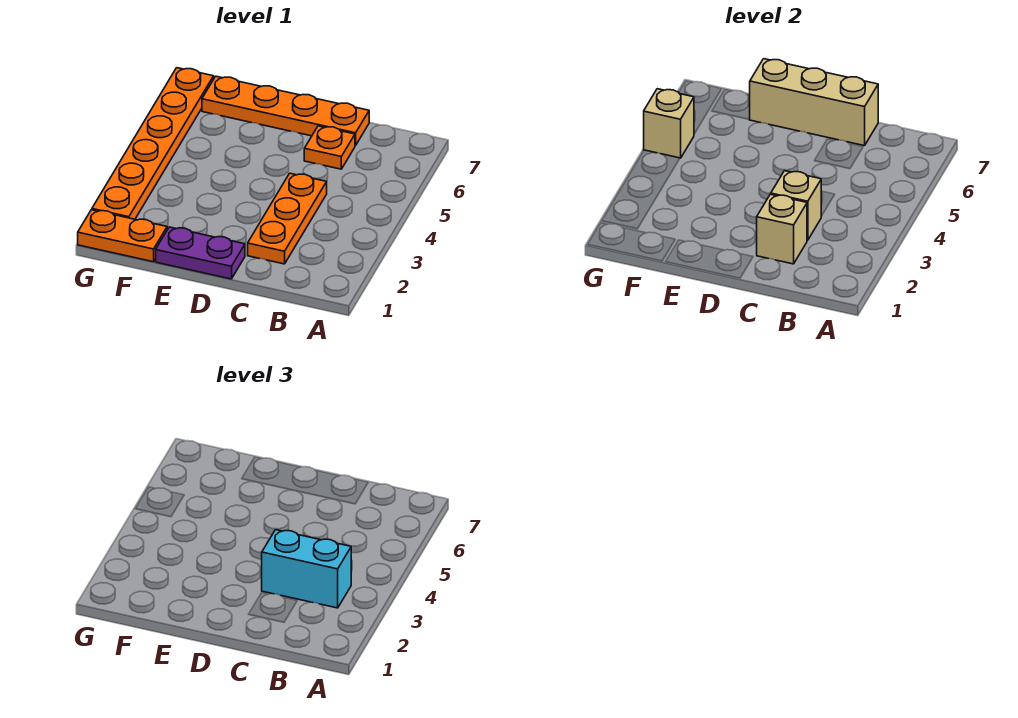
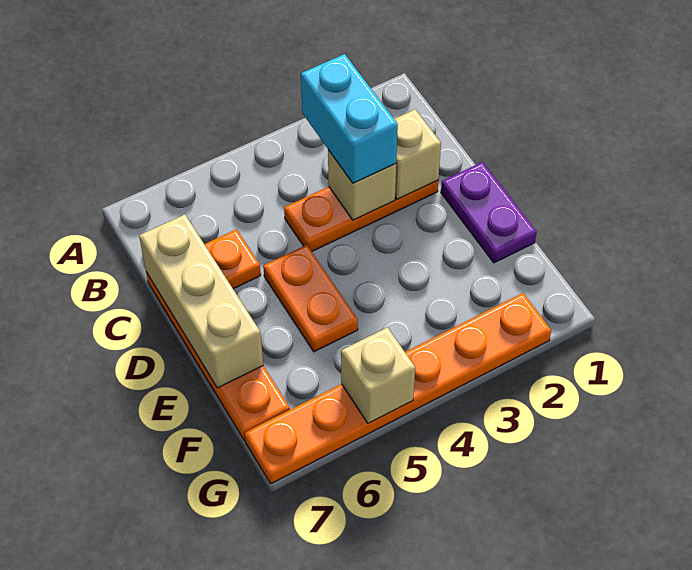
orange 1x2 plate [78,210,167,262] -> orange 1x2 plate moved to [263,245,358,352]

